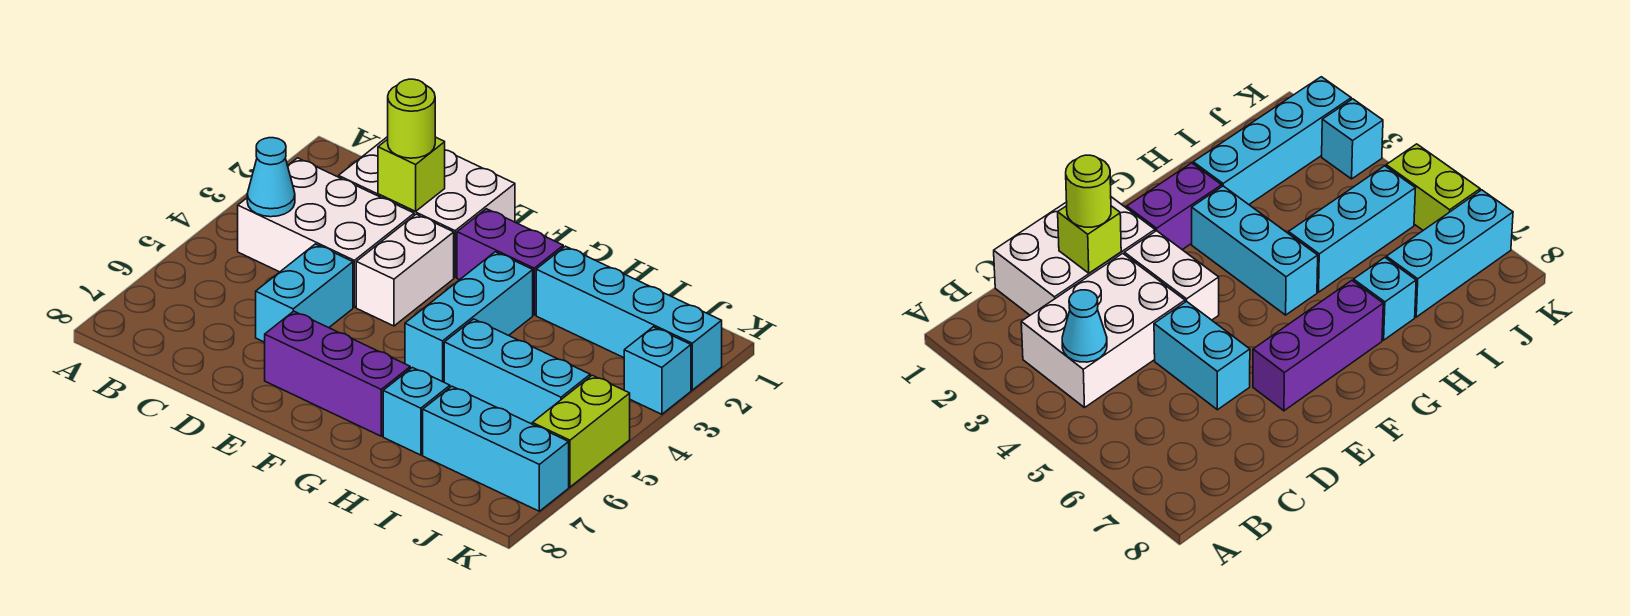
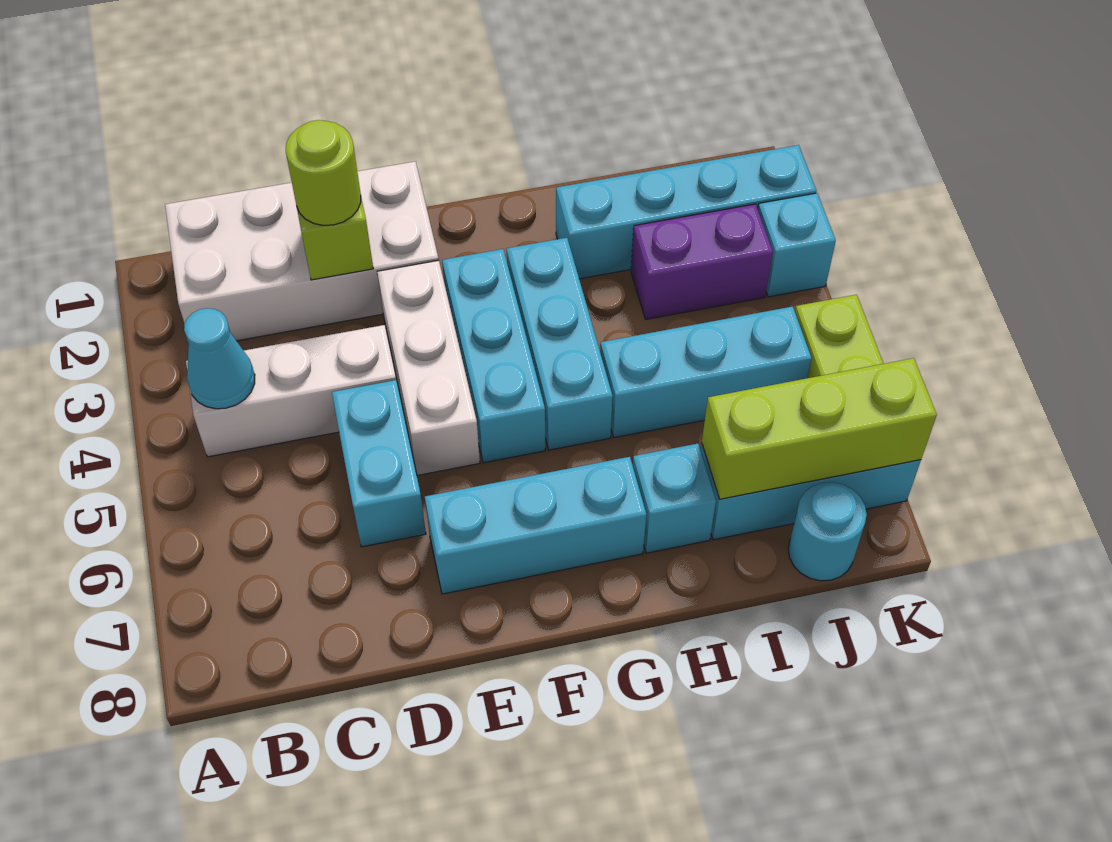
white 2x3 brick [238,158,414,307] -> white 1x3 brick [186,325,396,457]
white 2x3 brick [339,137,515,277] -> white 2x4 brick [165,162,439,341]
white 1x2 brick [356,214,454,326] -> white 1x3 brick [377,260,480,475]
purple 1x3 brick [265,311,410,436] -> cyan 1x3 brick [425,457,646,594]
purple 1x2 brick [457,209,563,315] -> purple 1x2 brick moved to [631,204,773,319]
none -> cyan 1x3 brick [442,249,545,463]
none -> lime 1x3 brick [702,358,937,499]
none -> cyan 1x1 round brick [788,482,867,581]

